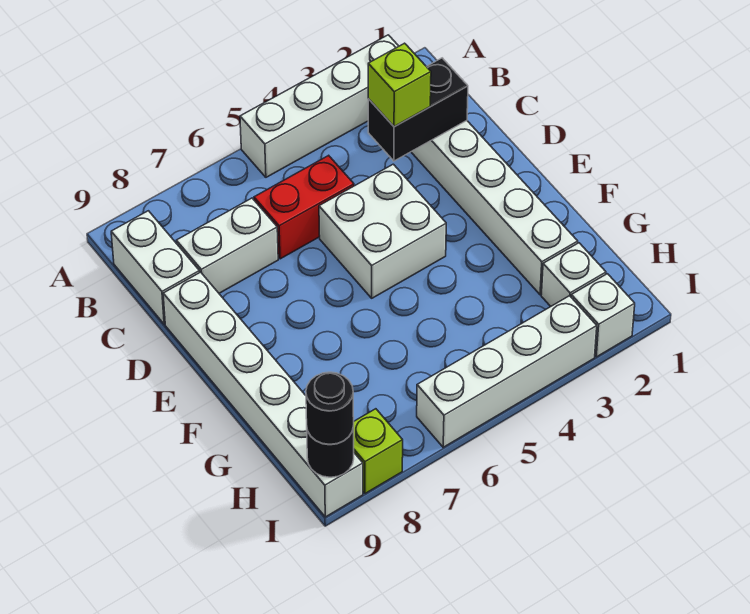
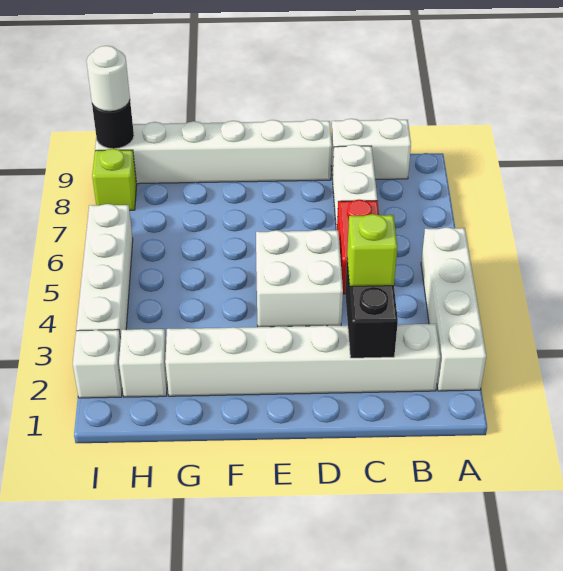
black 1x1 round brick [306,372,354,444] -> white 1x1 round brick [86,46,130,111]

